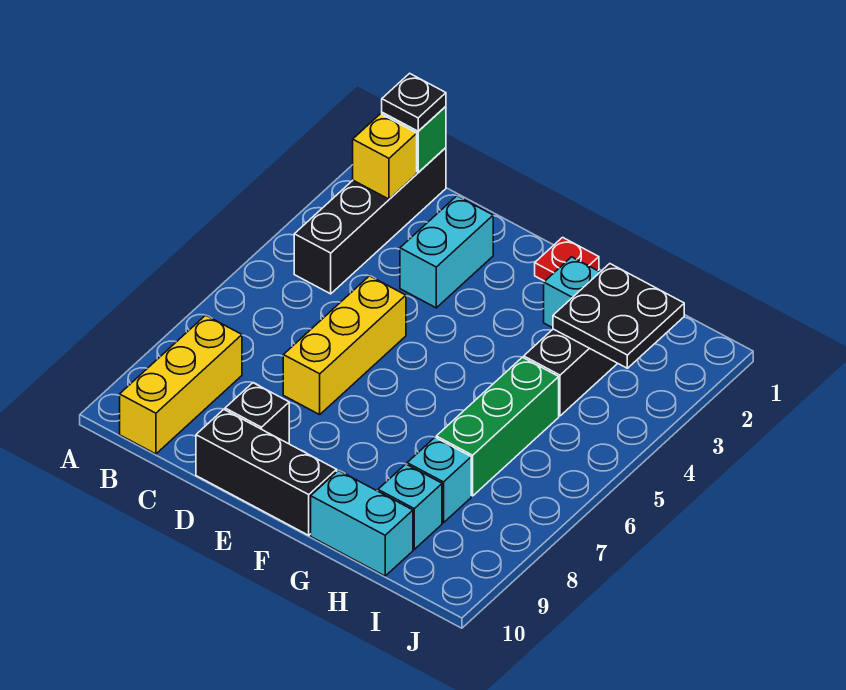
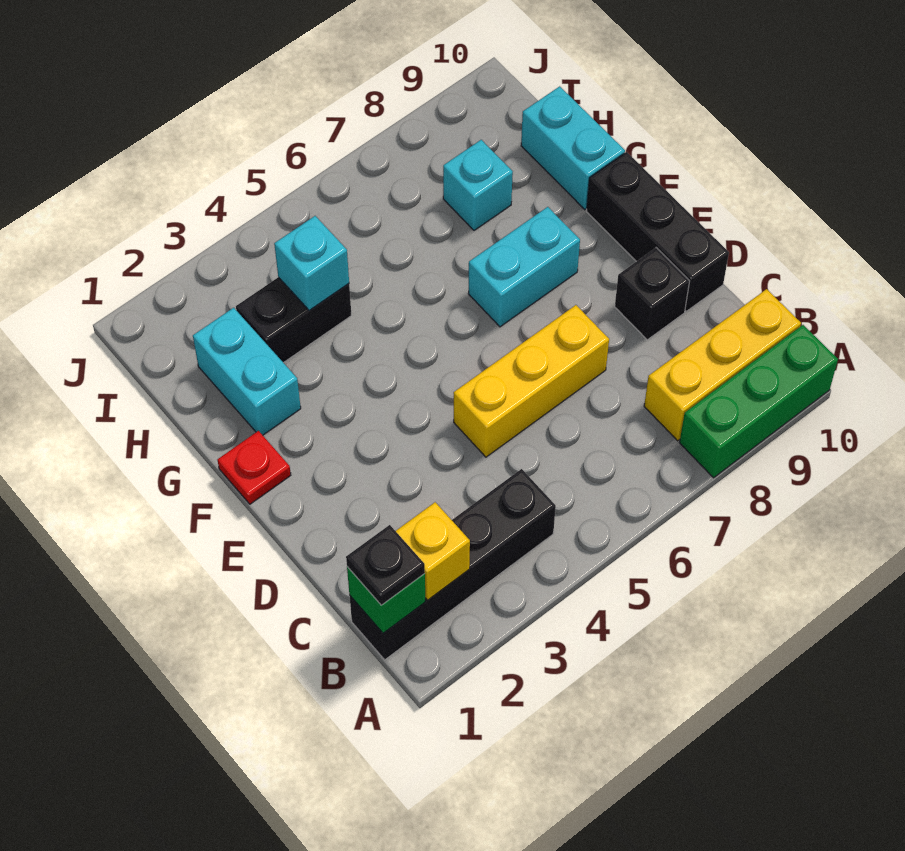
cyan 1x2 brick [400,196,493,308] -> cyan 1x2 brick moved to [468,207,580,327]
black 2x2 plate [553,264,684,368] -> none
green 1x3 brick [436,357,559,496] -> green 1x3 brick moved to [679,325,838,478]
cyan 1x1 brick [378,464,442,549] -> cyan 1x1 brick moved to [274,216,349,311]

